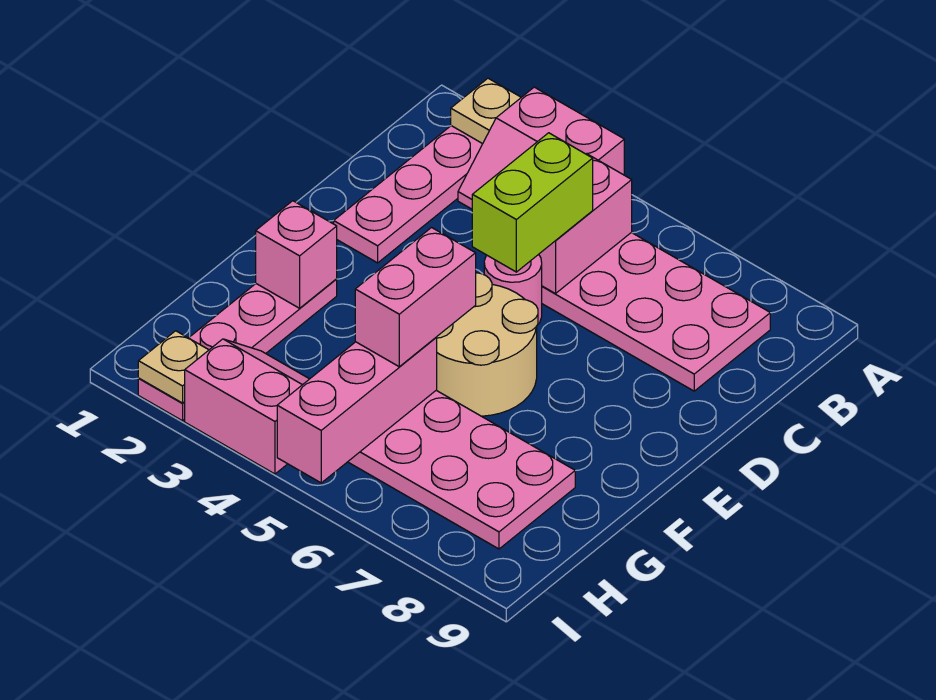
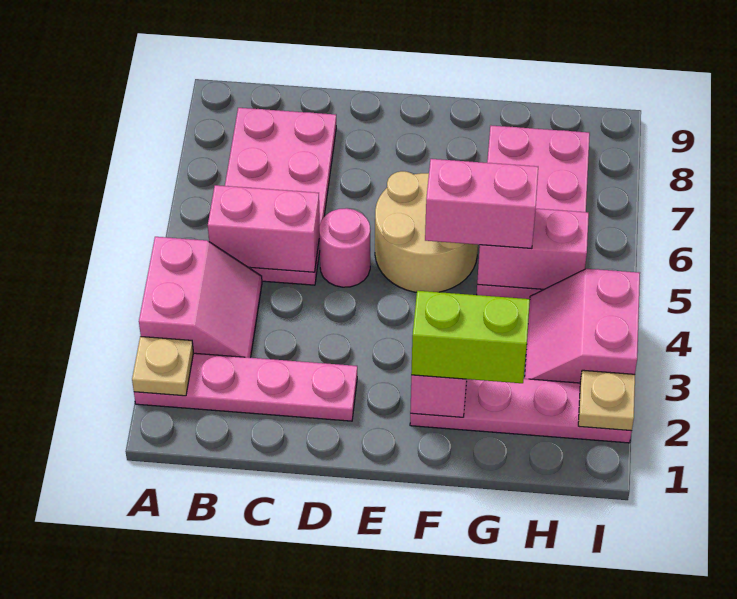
lime 1x2 brick [472,133,593,272] -> lime 1x2 brick moved to [411,291,530,383]
pink 1x3 brick [277,338,437,483] -> pink 1x2 brick [477,209,589,289]

